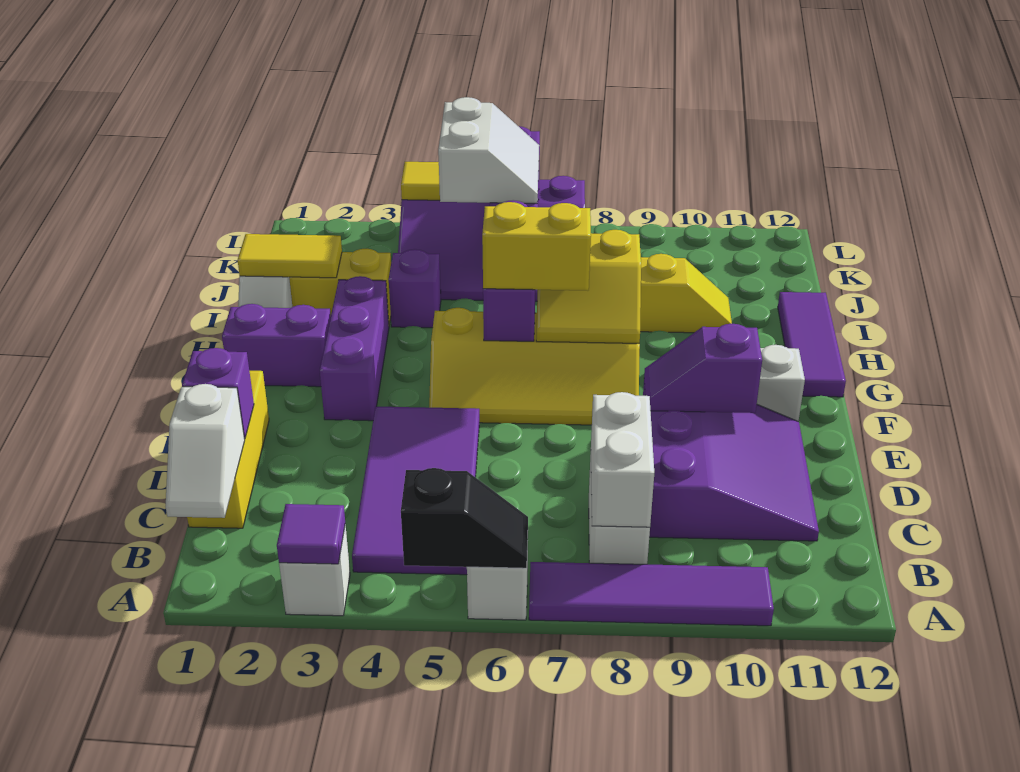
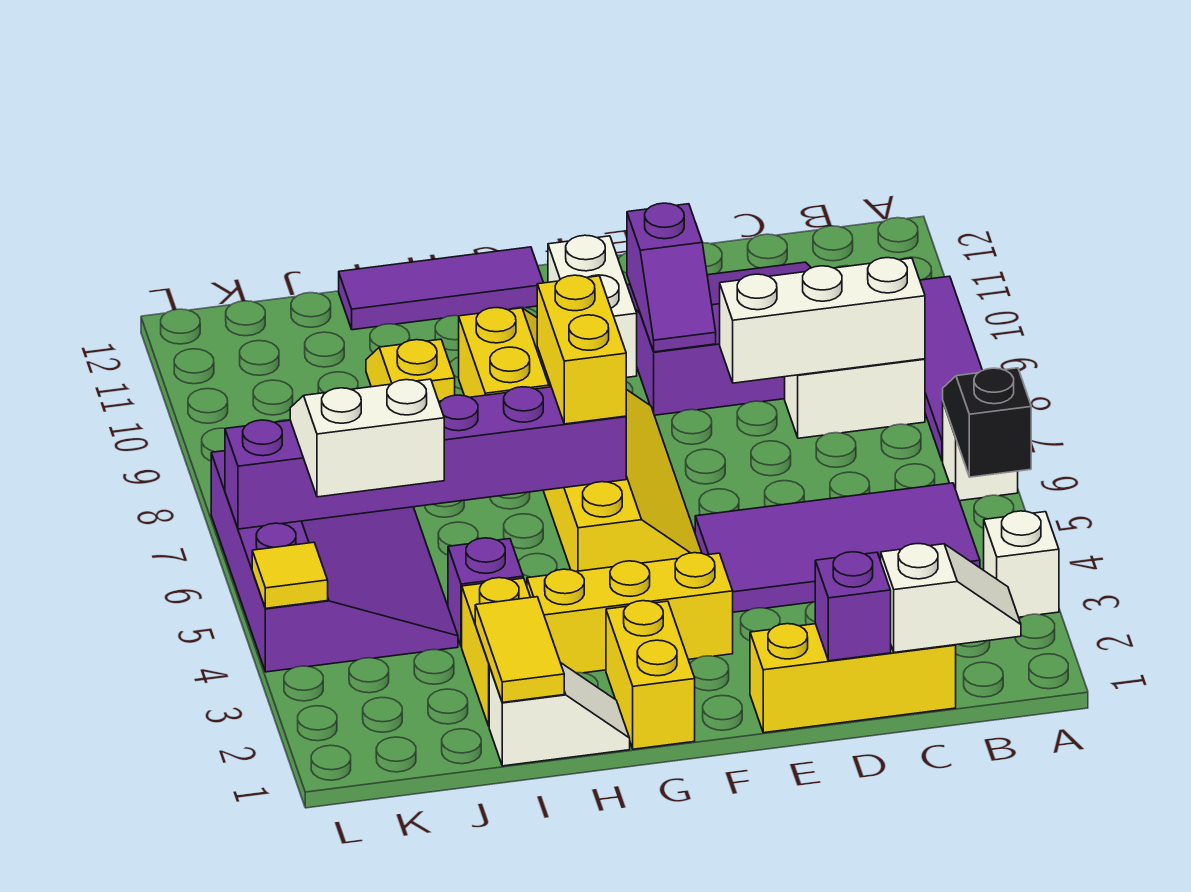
purple 1x1 tile [277,504,345,564] -> none
white 1x2 brick [591,392,654,527] -> white 1x3 brick [720,258,925,383]
purple 1x3 brick [320,276,389,421] -> yellow 1x3 brick [527,553,733,673]
purple 1x2 brick [222,304,331,387] -> yellow 1x2 brick [606,601,695,749]

